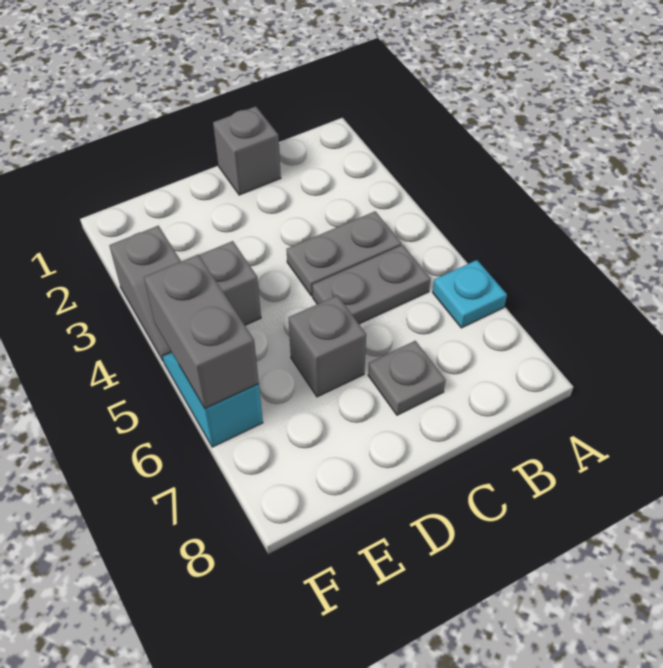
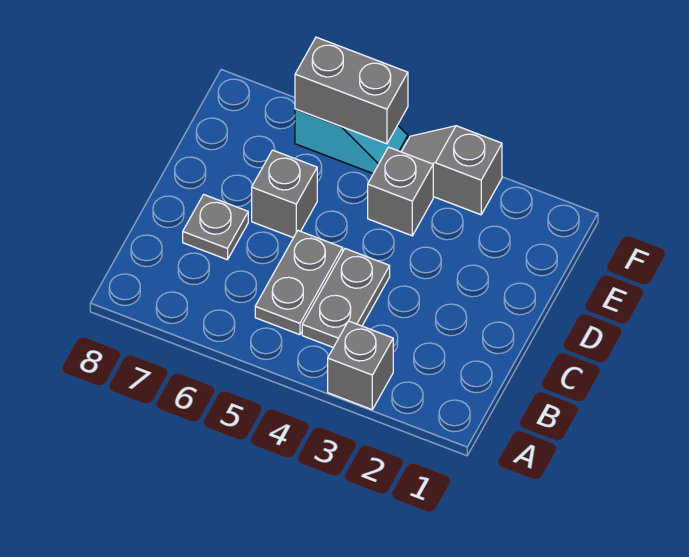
cyan 1x1 plate [433,260,507,328] -> none
grey 1x1 brick [213,106,281,195] -> grey 1x1 brick moved to [328,321,393,409]

